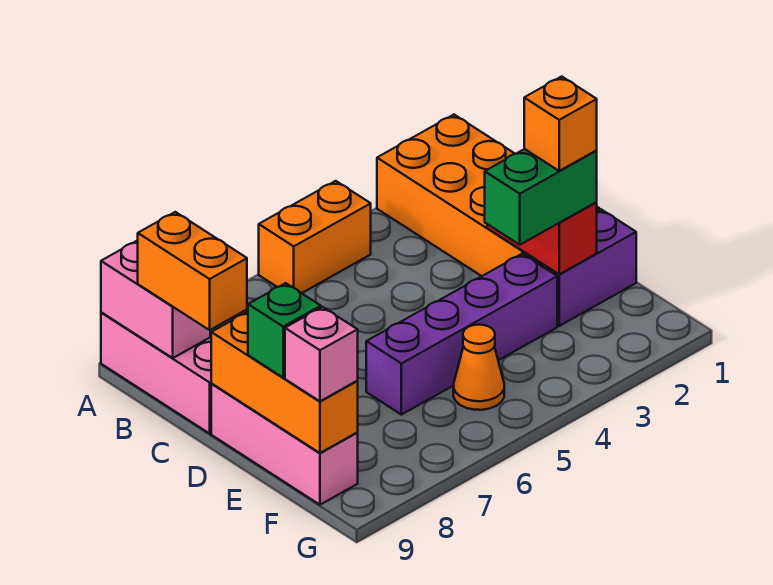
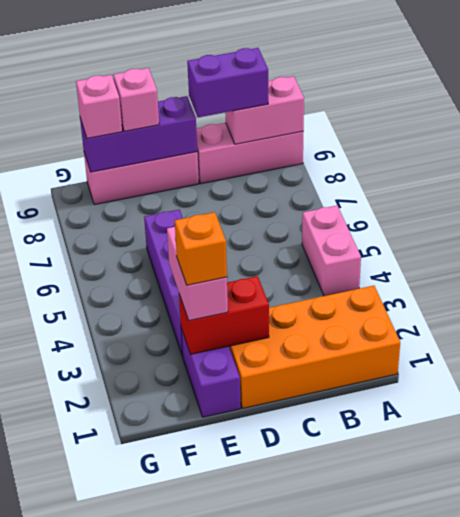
orange 1x2 brick [259,181,371,293] -> pink 1x2 brick [302,206,361,296]
orange 1x2 brick [138,212,247,330] -> purple 1x2 brick [187,48,268,117]
orange 1x3 brick [211,312,358,453] -> purple 1x3 brick [80,96,197,172]
green 1x2 brick [485,149,597,245] -> pink 1x2 brick [167,227,228,320]
green 1x1 brick [248,283,321,377] -> pink 1x1 brick [113,68,159,131]
orange 1x1 cone [453,325,504,410] -> none

